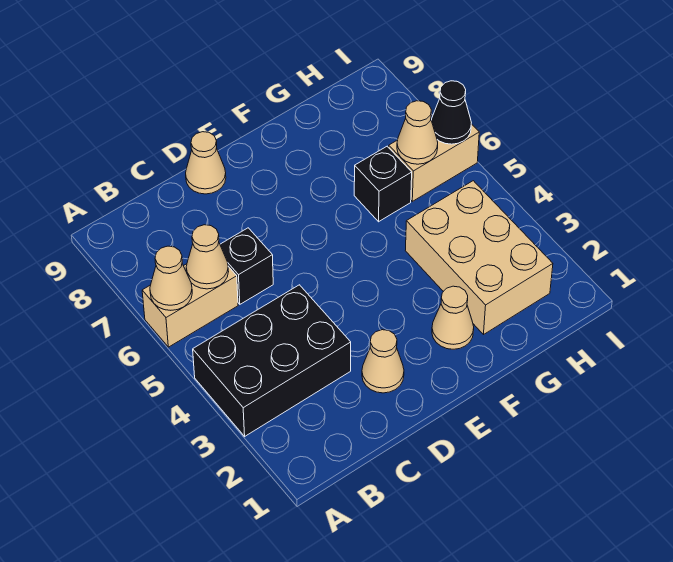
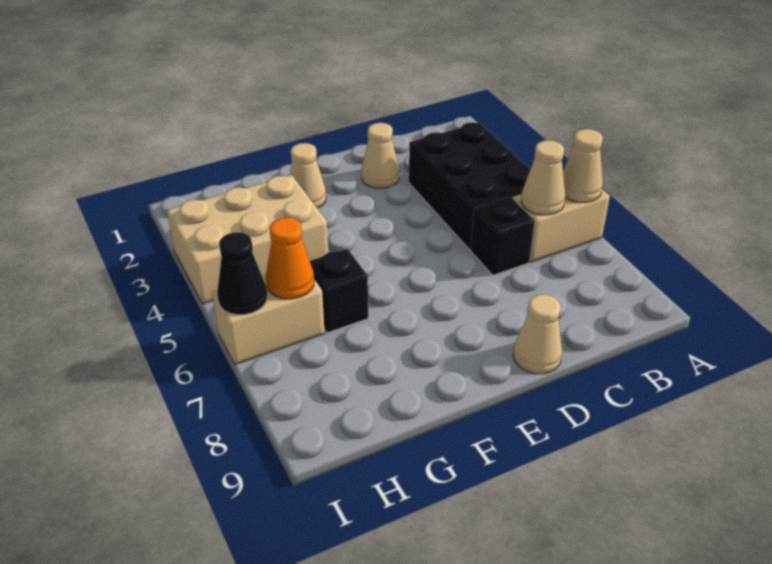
black 2x3 brick [193,285,351,436] -> black 2x3 brick turned to [409,122,530,250]
tan 2x3 brick [405,181,553,334] -> tan 2x3 brick turned to [167,175,328,304]
tan 1x1 cone [397,101,438,164] -> orange 1x1 cone [266,218,314,299]

